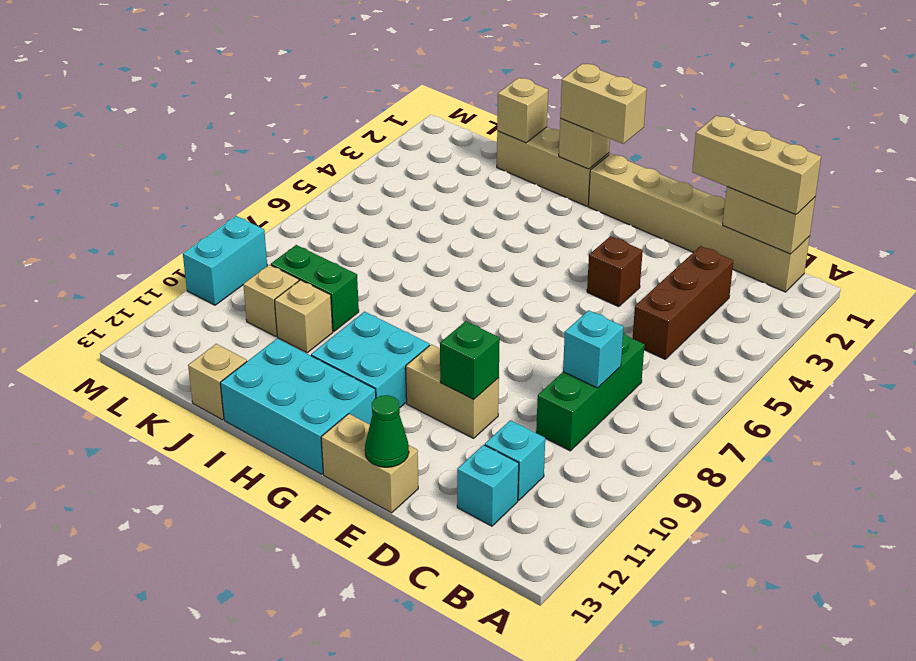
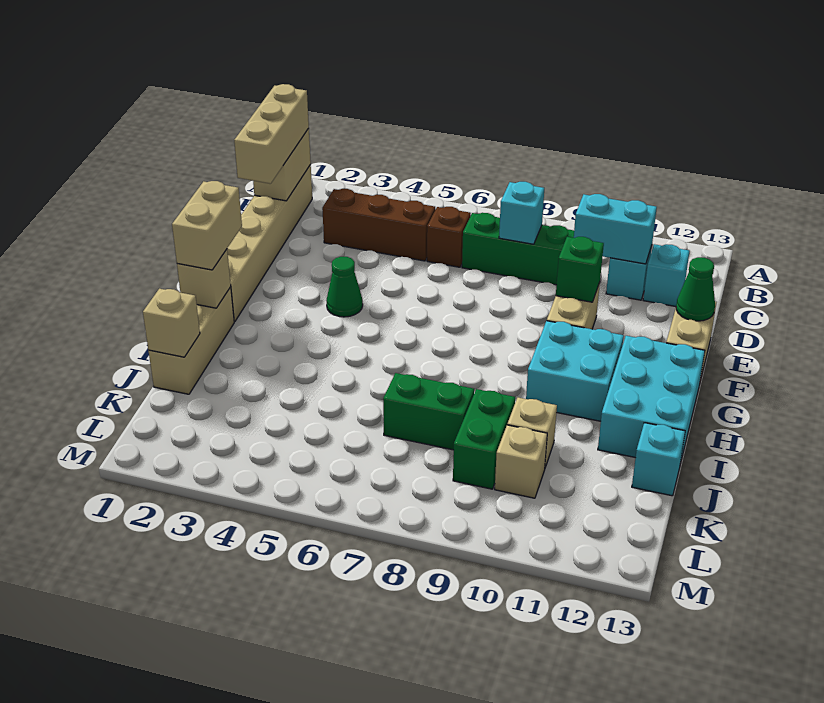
brown 1x1 brick [587,236,643,307] -> brown 1x1 brick moved to [427,207,471,267]
none -> green 1x1 cone [326,257,363,317]
none -> green 1x2 brick [383,373,474,450]
tan 1x1 brick [188,344,247,420] -> cyan 1x1 brick [632,423,685,496]
cyan 1x2 brick [183,216,267,305] -> cyan 1x2 brick moved to [574,194,657,264]

